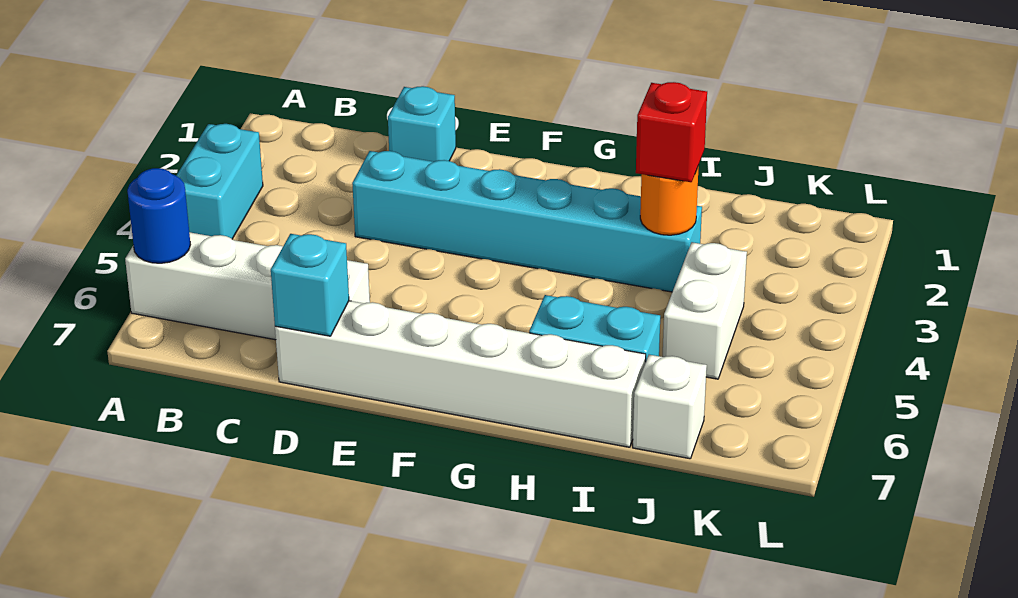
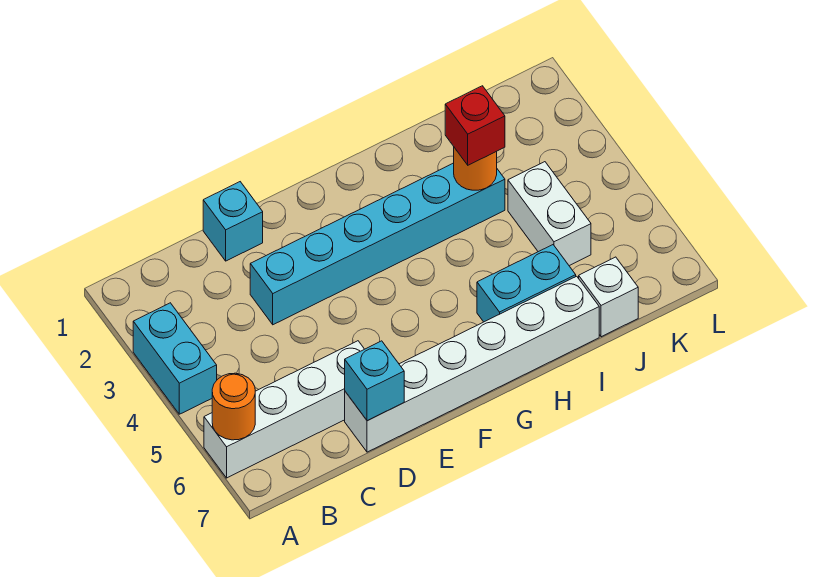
blue 1x1 round brick [127,168,191,263] -> orange 1x1 round brick [212,373,255,440]

